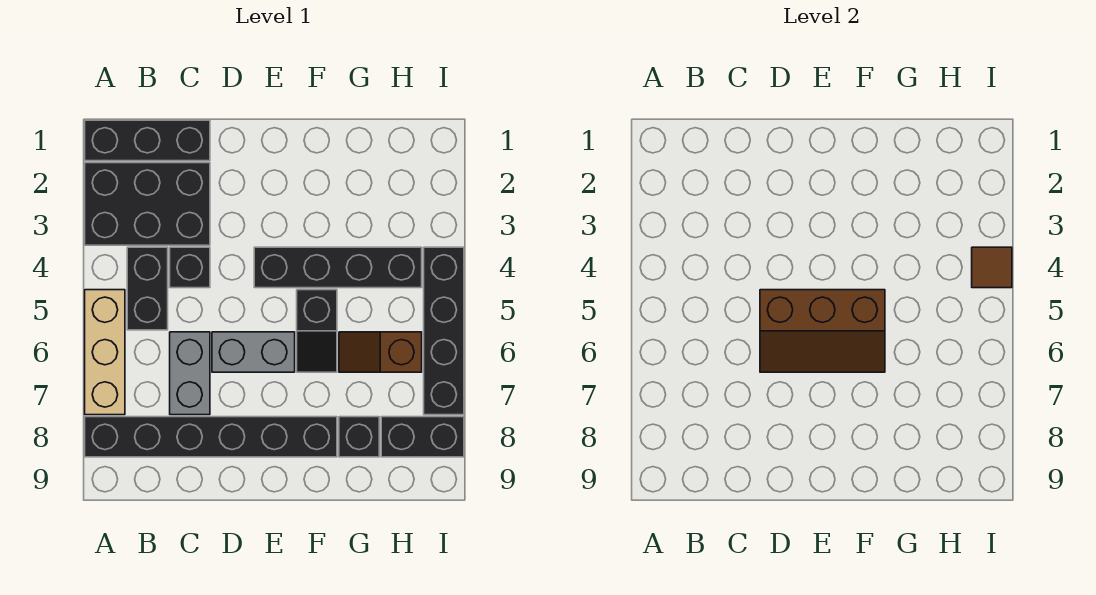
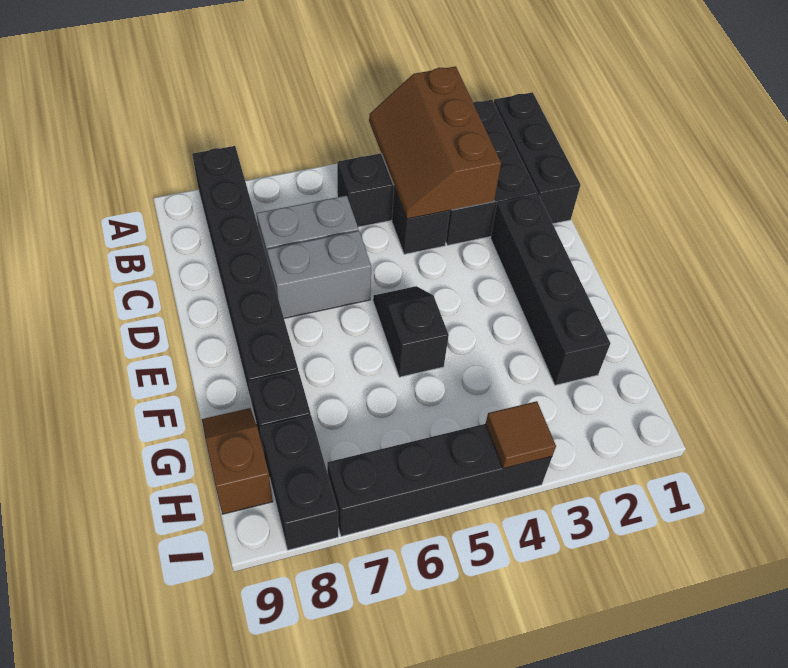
tan 1x3 brick [85,290,125,415] -> none
brown 2x3 slope [760,290,885,372] -> brown 2x3 slope moved to [369,66,501,219]
grey 1x2 brick [212,332,295,372] -> grey 1x2 brick turned to [267,231,371,318]
black 1x4 brick [254,247,422,288] -> black 1x4 brick moved to [490,195,610,385]
black 1x2 slope [297,290,337,372] -> black 1x2 slope turned to [373,286,449,377]
brown 1x2 slope [339,332,422,372] -> brown 1x2 slope moved to [202,408,273,514]

